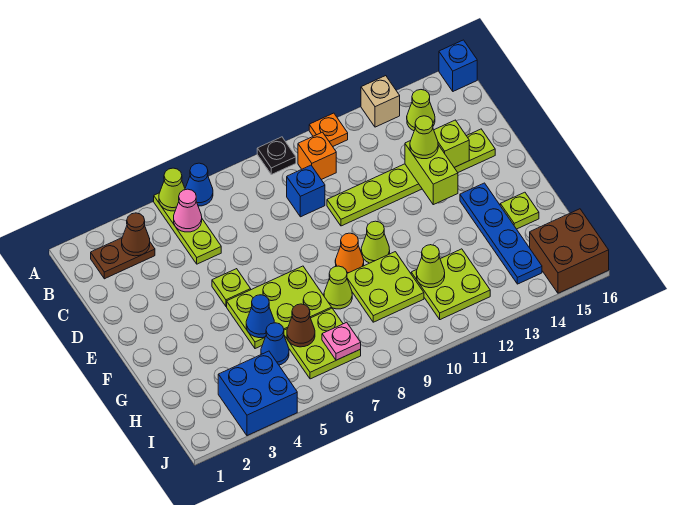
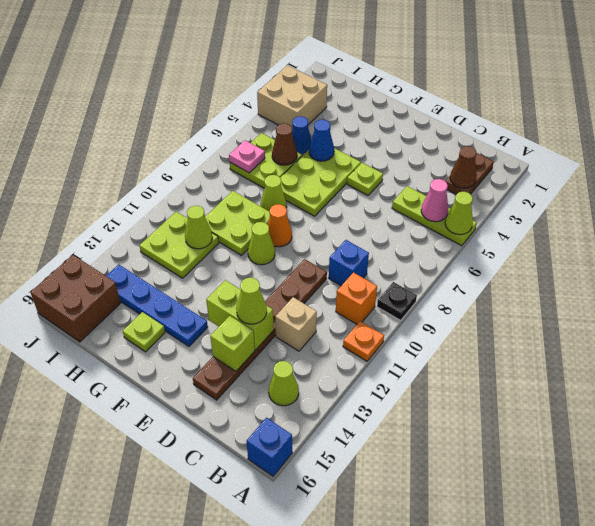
blue 1x1 cone [185,163,213,206] -> none
tan 1x1 brick [361,76,400,127] -> tan 1x1 brick moved to [275,297,317,351]
lime 1x6 plate [327,129,495,226] -> brown 1x6 plate [193,259,327,400]
blue 2x2 brick [218,351,297,436] -> tan 2x2 brick [257,65,327,128]

